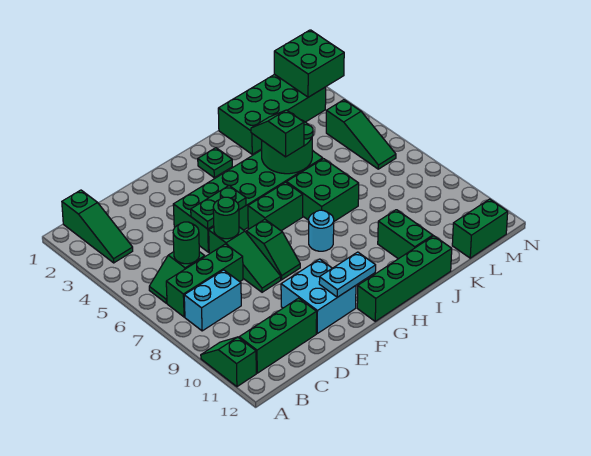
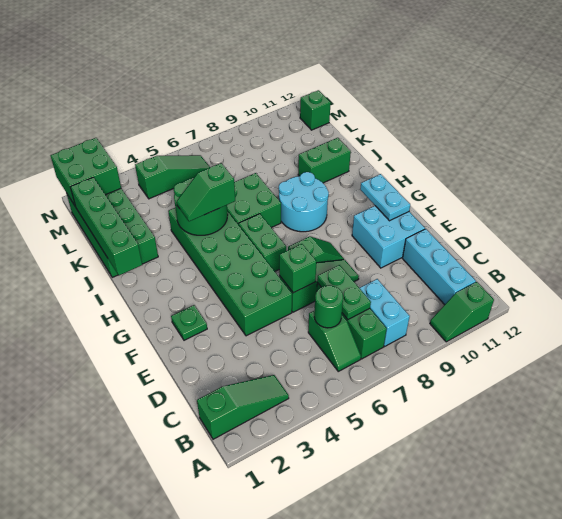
green 1x3 brick [239,298,317,373] -> cyan 1x3 brick [403,229,476,305]
green 1x2 plate [191,186,246,229] -> green 1x2 plate moved to [317,265,371,319]
green 1x1 round brick [213,197,239,239] -> green 1x1 brick [279,244,316,293]
green 1x4 brick [357,236,452,321] -> green 1x4 brick moved to [70,177,142,275]
green 1x1 plate [198,148,232,178] -> green 1x1 plate moved to [171,305,207,340]
cyan 1x1 round brick [309,210,334,251] -> cyan 2x2 round brick [279,172,329,232]
green 1x2 brick [452,199,508,258] -> green 1x1 brick [300,90,331,130]

